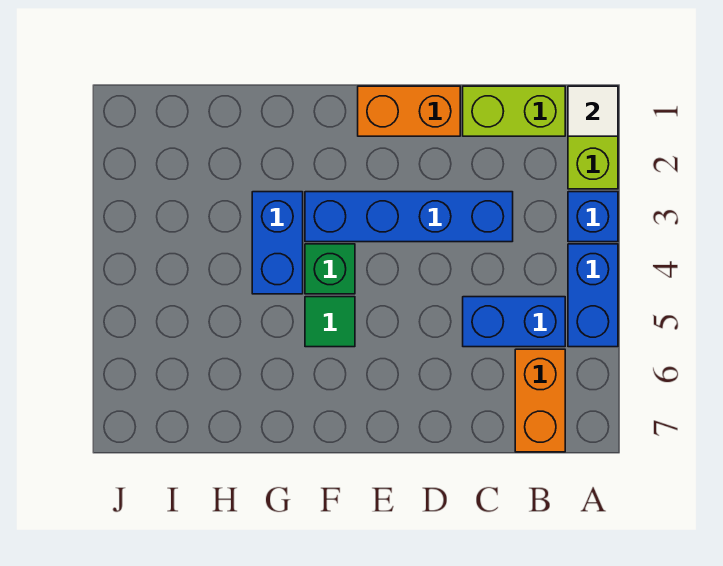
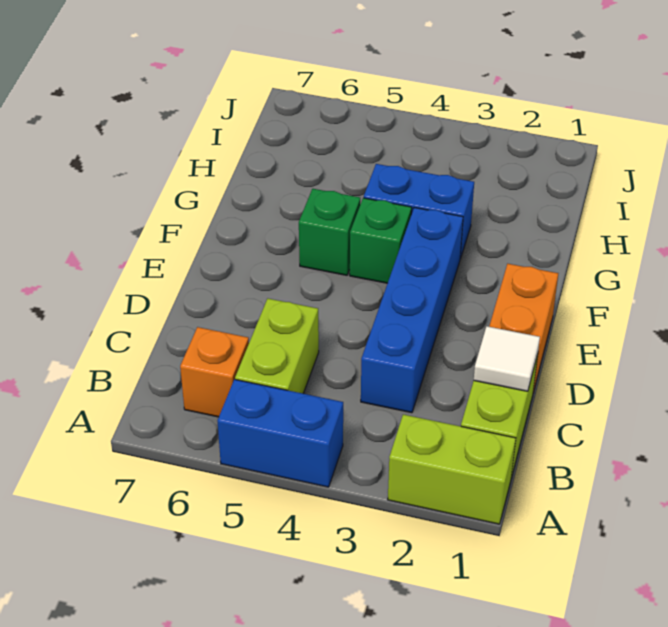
white 1x1 tile [568,86,618,136] -> white 1x1 tile moved to [474,326,540,391]
blue 1x1 brick [568,192,618,242] -> none
blue 1x2 brick [463,297,565,347] -> lime 1x2 brick [235,299,319,393]
orange 1x2 brick [515,349,565,452] -> orange 1x1 brick [180,327,249,417]
green 1x1 tile [305,297,355,347] -> green 1x1 brick [299,189,360,275]

